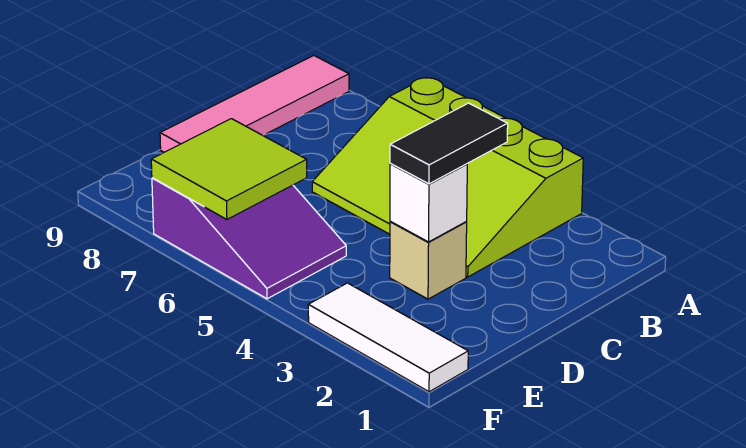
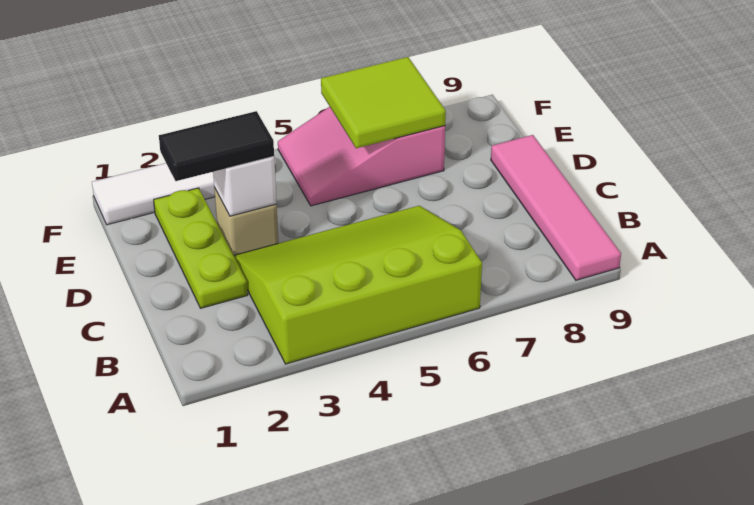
none -> lime 1x3 plate [154,188,248,308]
black 1x2 tile [390,103,508,184] -> black 1x2 tile turned to [159,111,274,181]
purple 2x3 slope [152,178,346,299] -> pink 2x3 slope [278,107,445,206]

